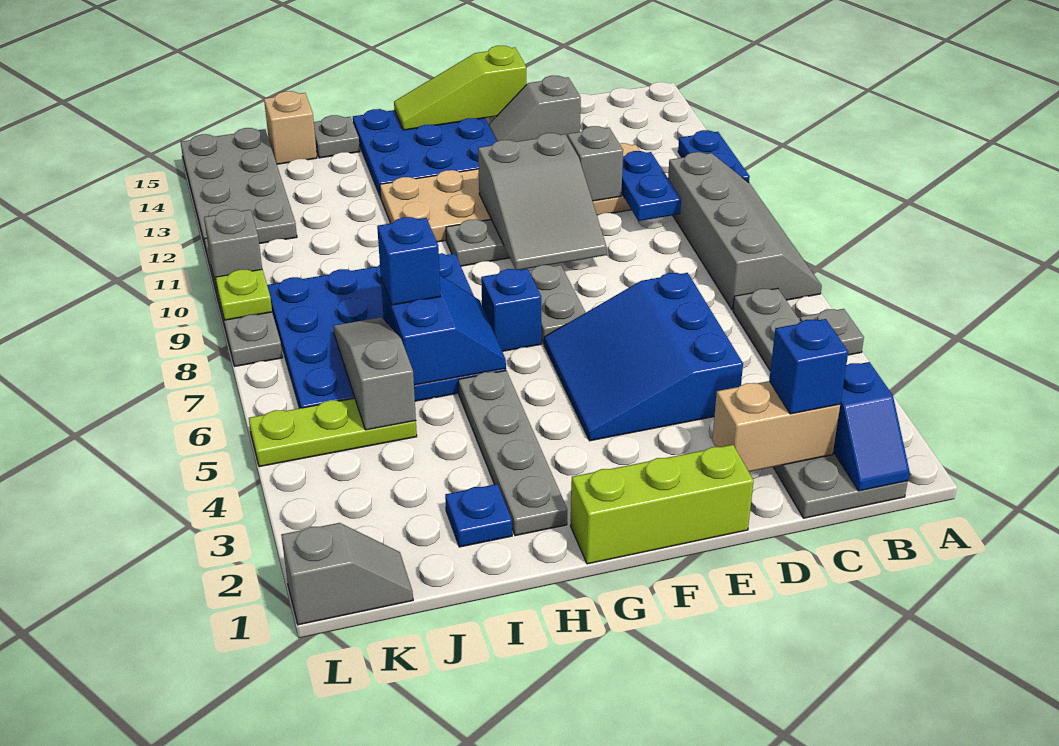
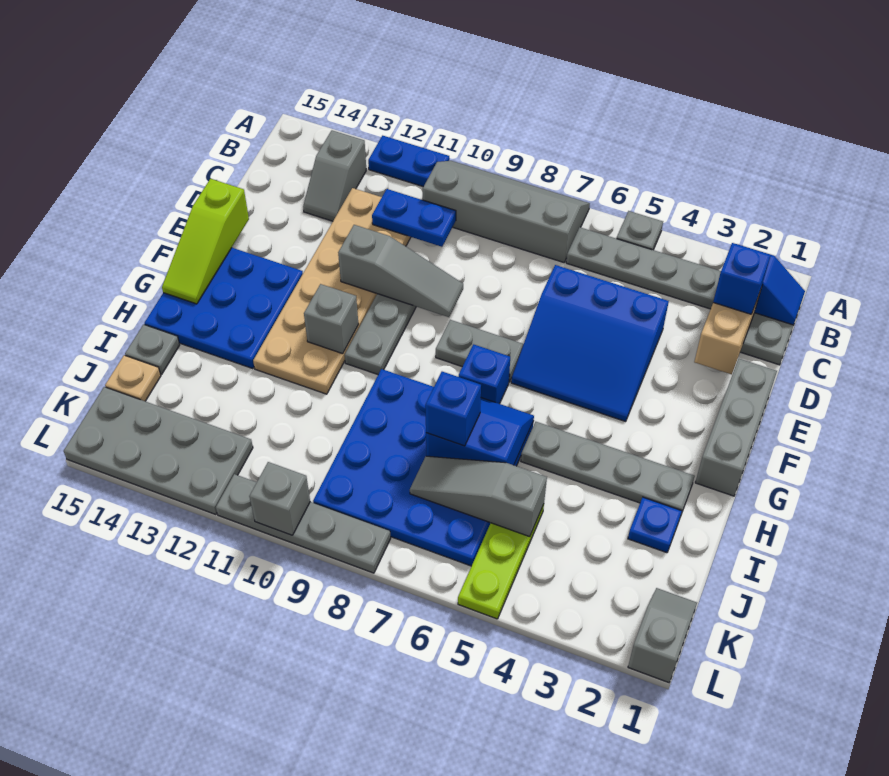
grey 1x1 brick [567,126,623,201] -> grey 1x1 brick moved to [304,284,359,354]
grey 1x2 slope [489,76,581,142] -> grey 1x2 slope moved to [303,130,366,221]
lime 1x3 brick [571,445,754,564] -> grey 1x3 brick [695,359,777,496]
grey 2x3 slope [478,133,607,270] -> grey 1x3 slope [338,225,463,317]
tan 1x1 brick [264,91,317,164] -> tan 1x1 plate [105,355,161,401]
lime 1x1 plate [215,269,272,320] -> none

